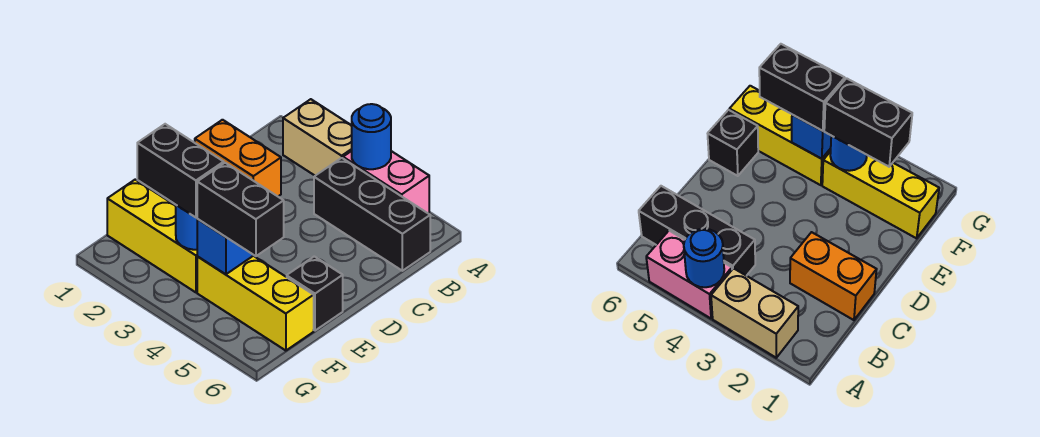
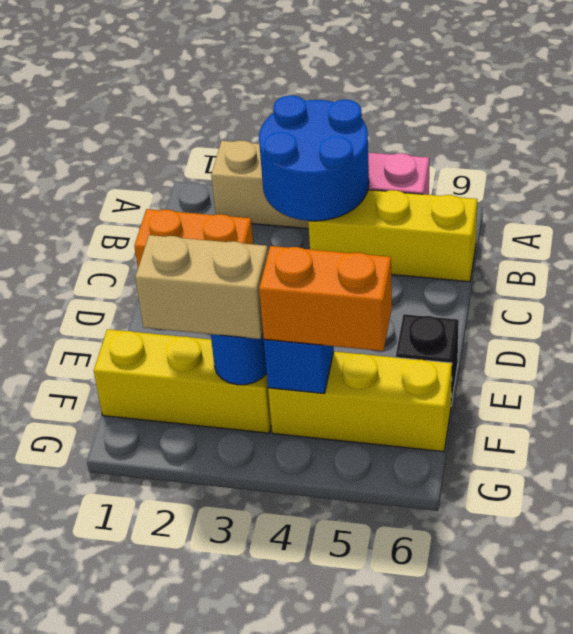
blue 1x1 round brick [352,104,391,169] -> blue 2x2 round brick [259,95,369,221]
black 1x3 brick [314,158,430,271] -> yellow 1x3 brick [308,190,477,282]
black 1x2 brick [137,124,224,217] -> tan 1x2 brick [135,235,268,339]
black 1x2 brick [197,163,284,256] -> orange 1x2 brick [259,246,392,351]

